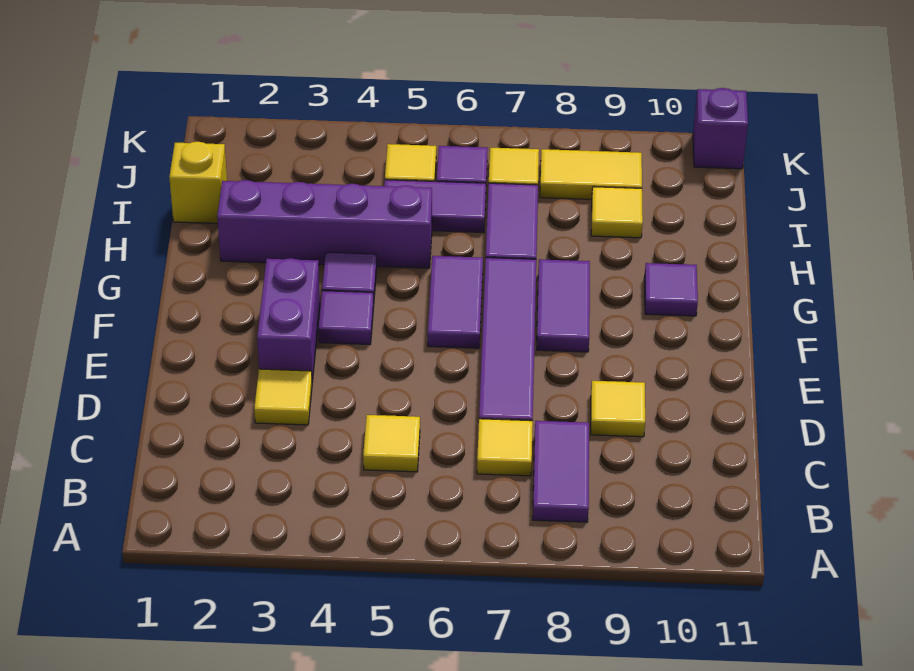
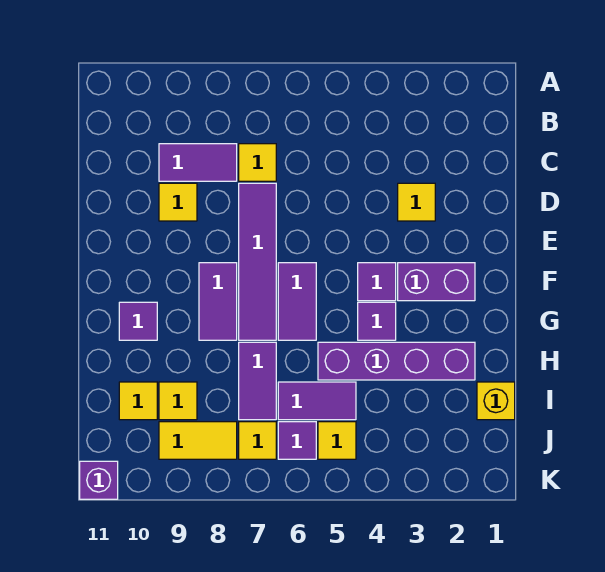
purple 1x2 tile [533,421,589,522] -> purple 1x2 tile turned to [159,144,237,181]
yellow 1x1 tile [363,415,420,472] -> yellow 1x1 tile moved to [119,382,157,420]
purple 1x2 brick [257,258,320,382] -> purple 1x2 brick turned to [398,263,475,301]

